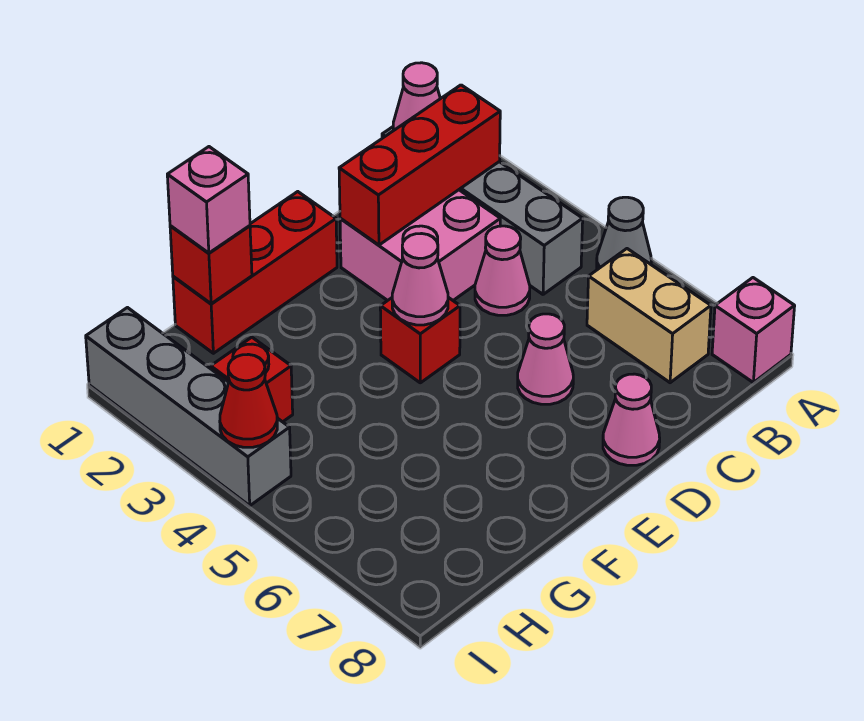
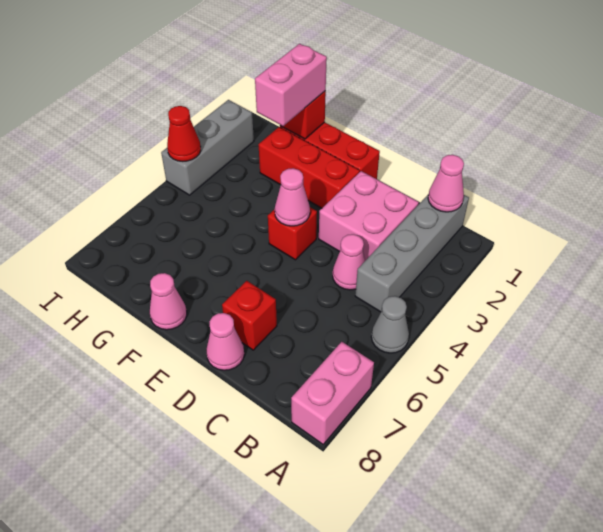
pink 1x1 brick [712,278,795,382] -> pink 1x2 brick [291,342,374,444]
red 1x3 brick [339,85,500,245] -> red 1x3 brick moved to [259,127,360,208]
tan 1x2 brick [587,249,711,383] -> none
pink 1x1 cone [518,314,573,404] -> pink 1x1 cone moved to [150,273,187,330]
pink 1x1 brick [167,147,250,253] -> pink 1x2 brick [255,44,327,126]
red 1x1 brick [211,337,293,422] -> red 1x1 brick moved to [222,281,277,350]
grey 1x4 brick [86,308,291,506] -> grey 1x3 brick [161,100,254,195]

